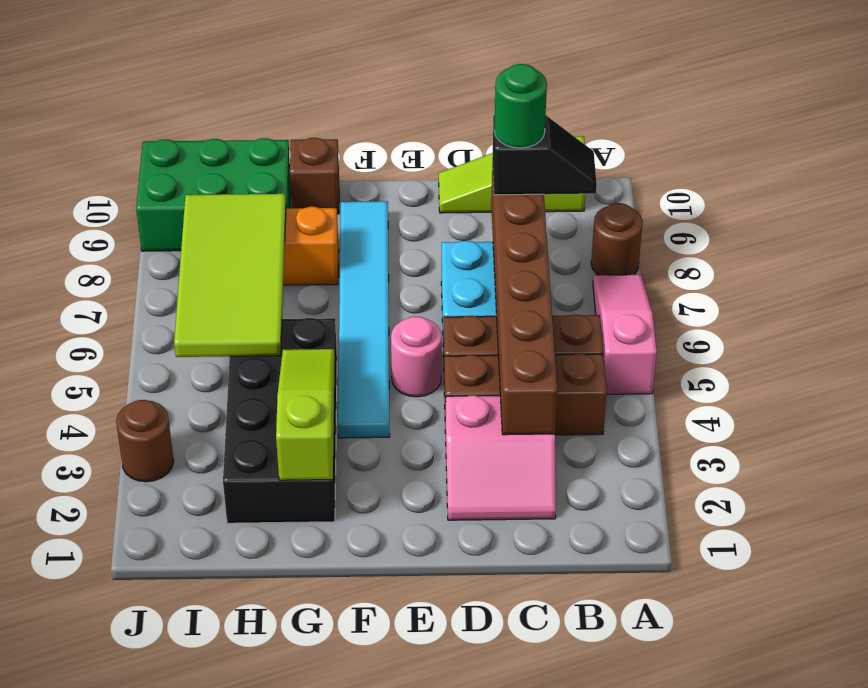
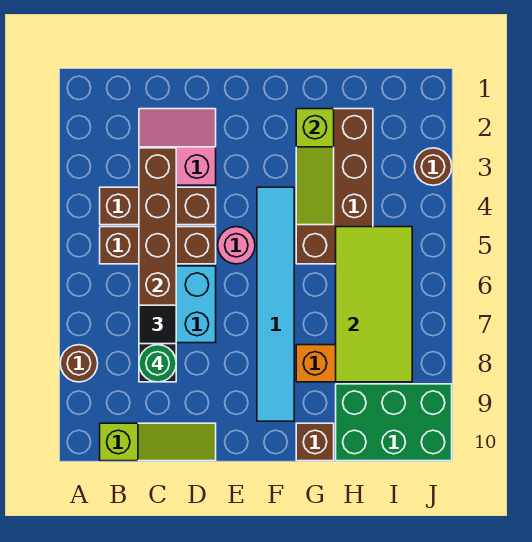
pink 1x3 slope [593,275,657,394] -> none
black 1x2 slope [492,115,597,195] -> black 1x2 slope turned to [139,305,176,382]
black 2x4 brick [223,318,337,523] -> brown 2x4 brick [296,109,373,264]

